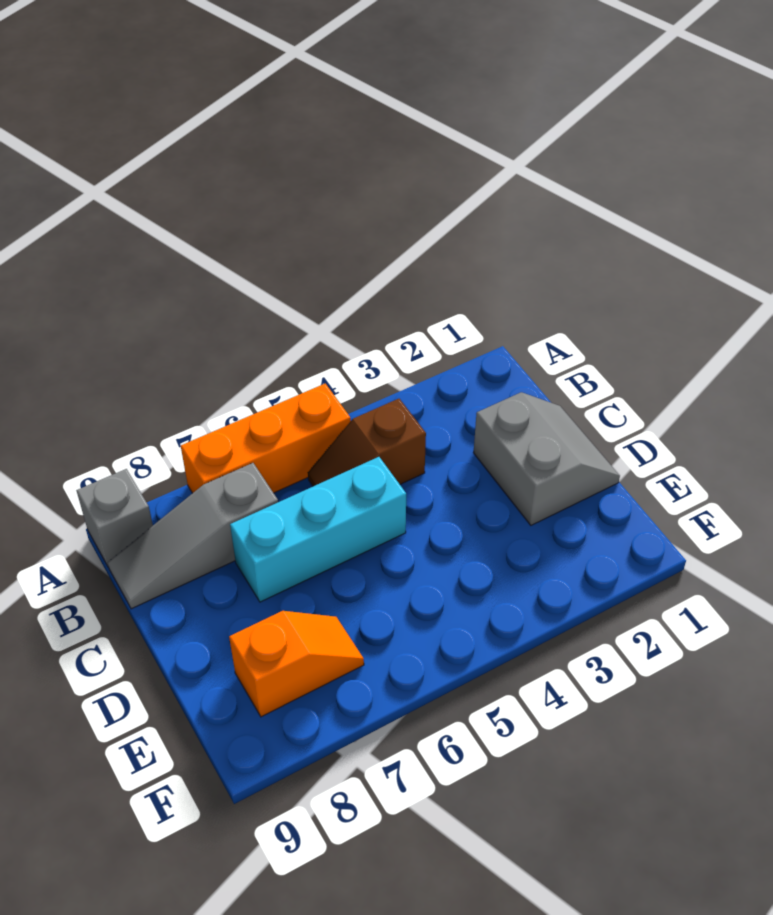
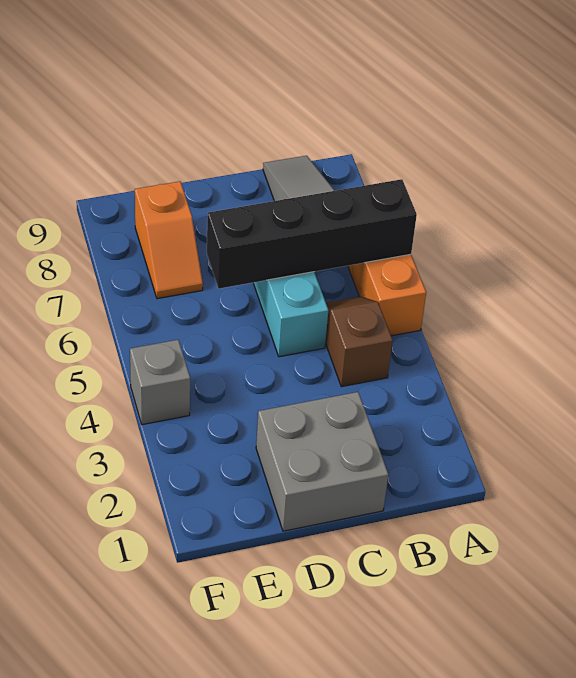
none -> black 1x4 brick [207,179,417,289]
grey 1x1 brick [76,469,153,567] -> grey 1x1 brick moved to [130,340,190,425]
grey 2x2 slope [473,392,620,525] -> grey 2x2 brick [256,392,388,531]

